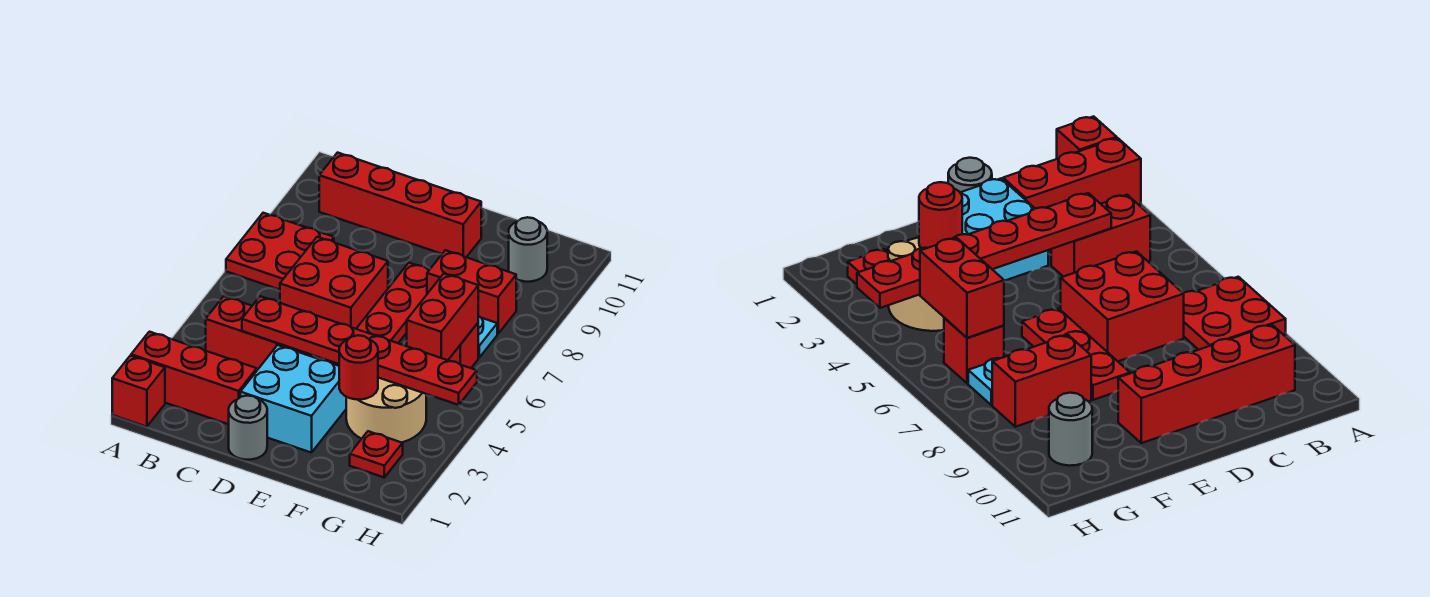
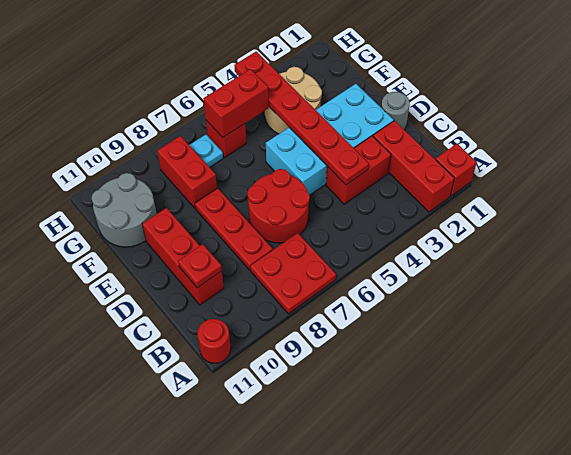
red 1x2 brick [206,296,295,370] -> red 1x2 brick turned to [326,136,391,204]
red 1x4 brick [319,153,481,257] -> red 1x3 brick [142,208,224,305]
red 2x2 brick [280,237,388,329] -> red 2x2 round brick [247,169,310,243]
cyan 2x2 brick [240,345,346,453] -> cyan 2x4 brick [266,84,393,195]
red 1x3 plate [356,263,429,343] -> red 1x3 plate turned to [195,188,273,270]
red 1x1 round brick [339,335,378,400] -> red 1x1 round brick moved to [197,319,231,363]
red 1x1 plate [350,431,403,477] -> red 1x1 plate moved to [178,244,222,288]
grey 1x1 round brick [509,217,547,282] -> grey 2x2 round brick [91,173,157,247]

